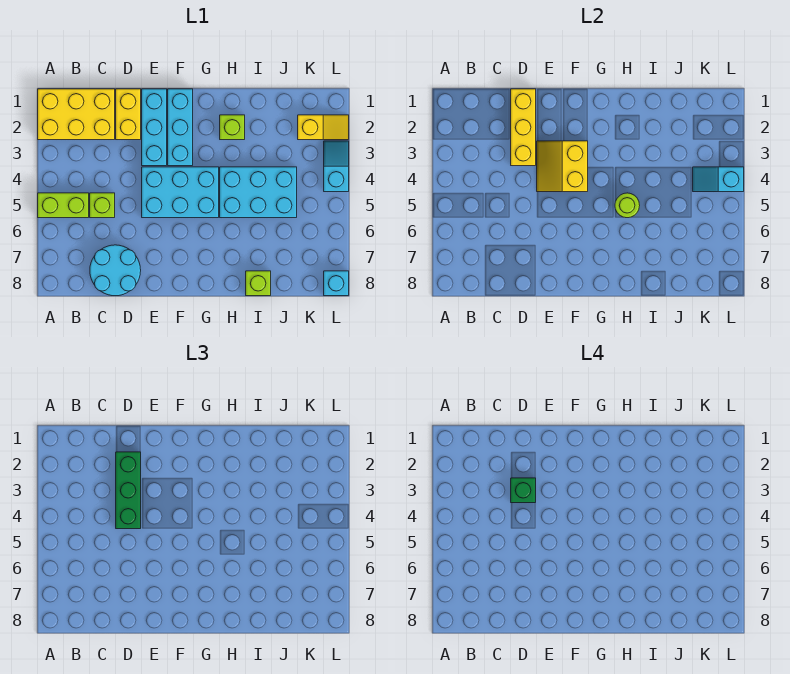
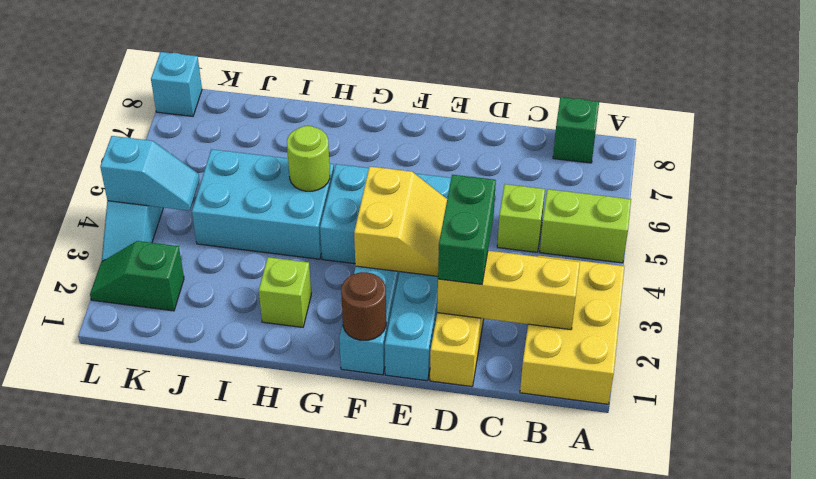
yellow 2x3 brick [38,89,115,140] -> yellow 2x3 brick turned to [520,256,624,404]
cyan 2x2 round brick [90,245,141,296] -> none
yellow 1x3 brick [511,89,536,166] -> yellow 1x3 brick turned to [437,251,580,330]
green 1x3 brick [116,452,141,529] -> green 1x2 brick [438,175,496,284]
green 1x1 brick [511,478,536,503] -> green 1x1 brick moved to [553,97,599,163]
none -> brown 1x1 round brick [341,272,386,340]
lime 1x1 brick [246,271,271,296] -> none
yellow 1x2 slope [298,115,349,140] -> green 1x2 slope [90,241,184,311]

